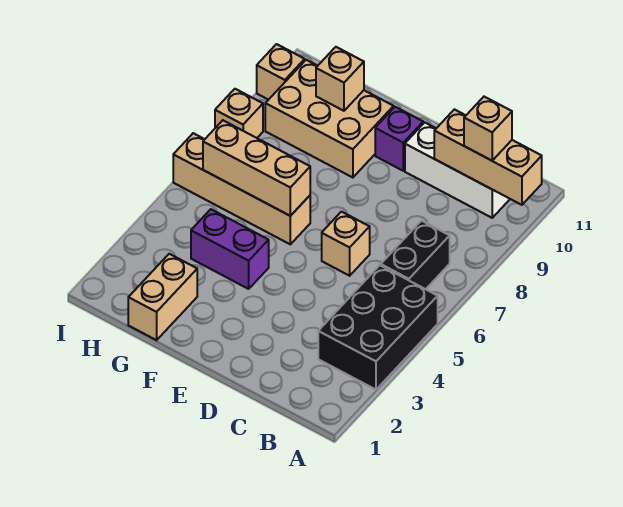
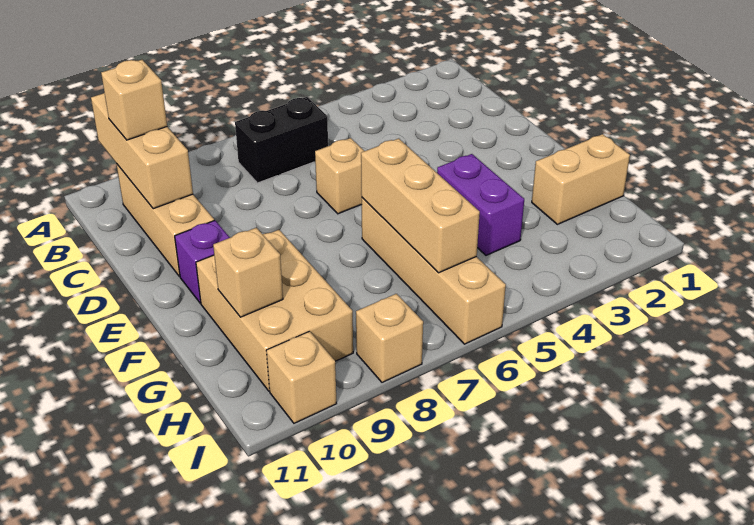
black 2x3 brick [318,265,438,390] -> none
white 1x3 brick [405,122,510,218] -> tan 1x3 brick [116,164,214,276]

